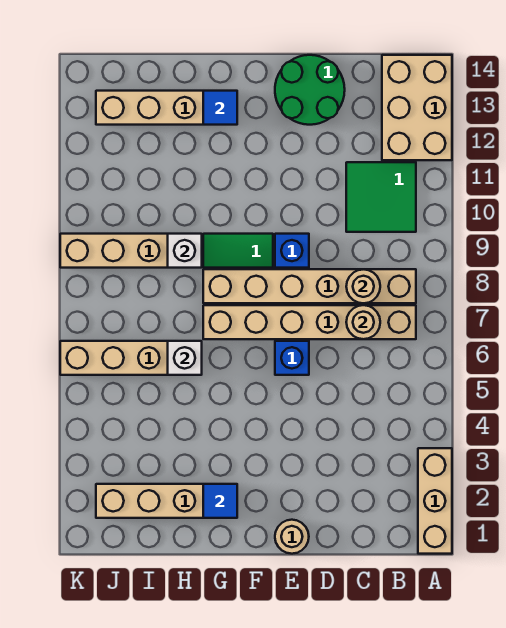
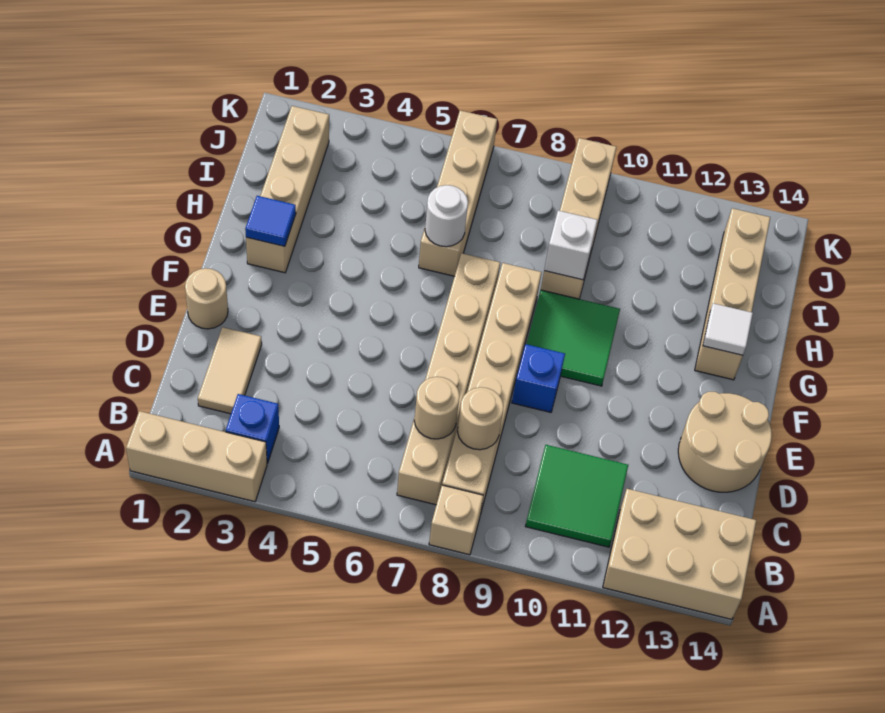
none -> tan 1x1 brick [429,485,483,555]
none -> tan 1x2 tile [198,327,262,414]
green 2x2 round brick [275,55,345,125] -> tan 2x2 round brick [678,392,772,492]
blue 1x1 brick [275,341,309,375] -> blue 1x1 brick moved to [226,394,279,463]
green 1x2 tile [203,234,273,268] -> green 2x2 tile [527,290,620,386]
blue 1x1 tile [203,91,237,125] -> white 1x1 tile [703,303,753,355]
white 1x1 brick [168,341,202,375] -> white 1x1 round brick [425,185,468,247]

